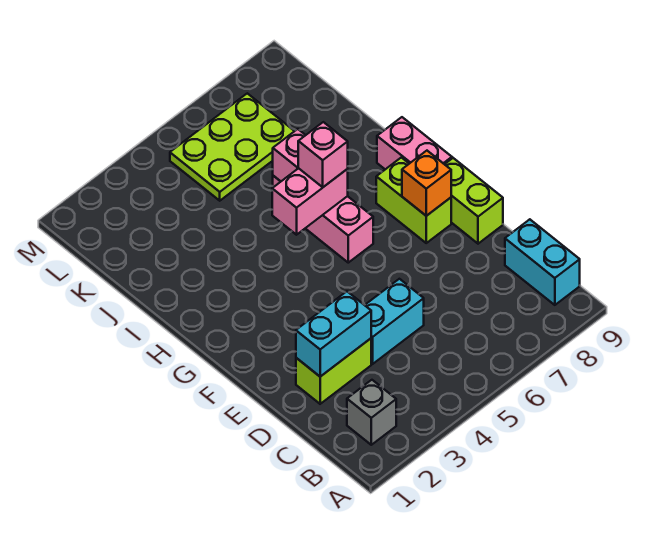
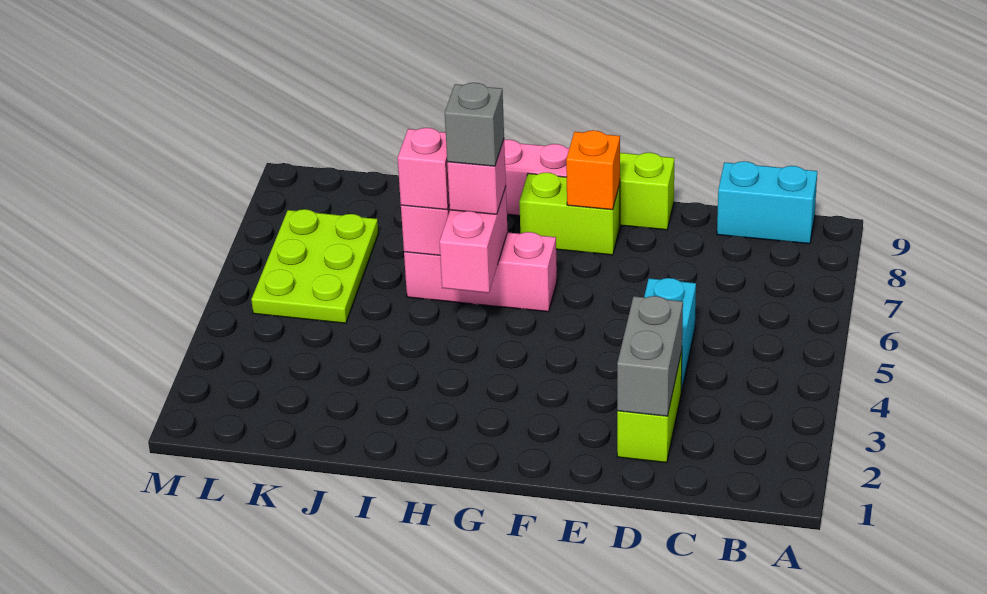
grey 1x1 brick [347,380,396,445] -> grey 1x1 brick moved to [445,83,504,166]
cyan 1x2 brick [296,292,371,377] -> grey 1x2 brick [617,296,683,416]
none -> pink 1x1 brick [398,128,449,210]

